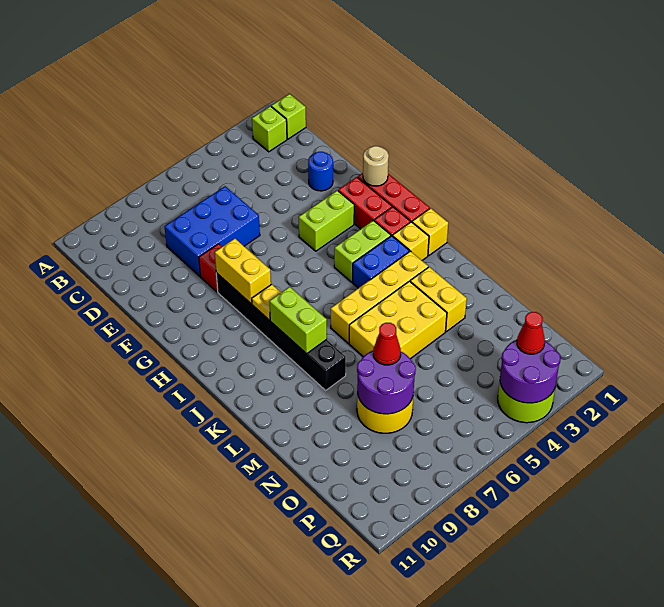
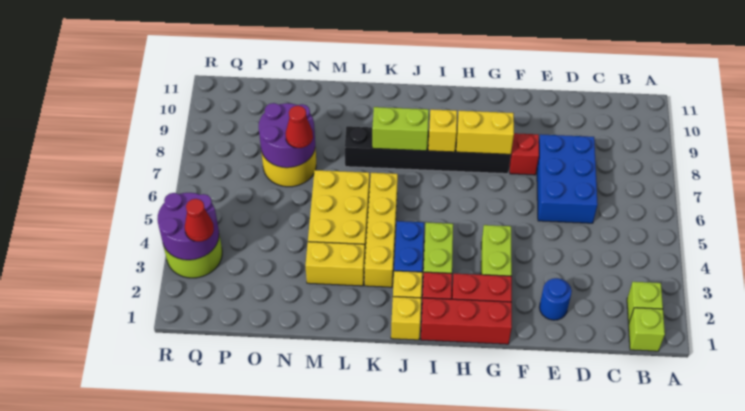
tan 1x1 round brick [363,146,389,186] -> none
yellow 1x1 plate [252,284,281,320] -> yellow 1x1 brick [428,109,457,152]

